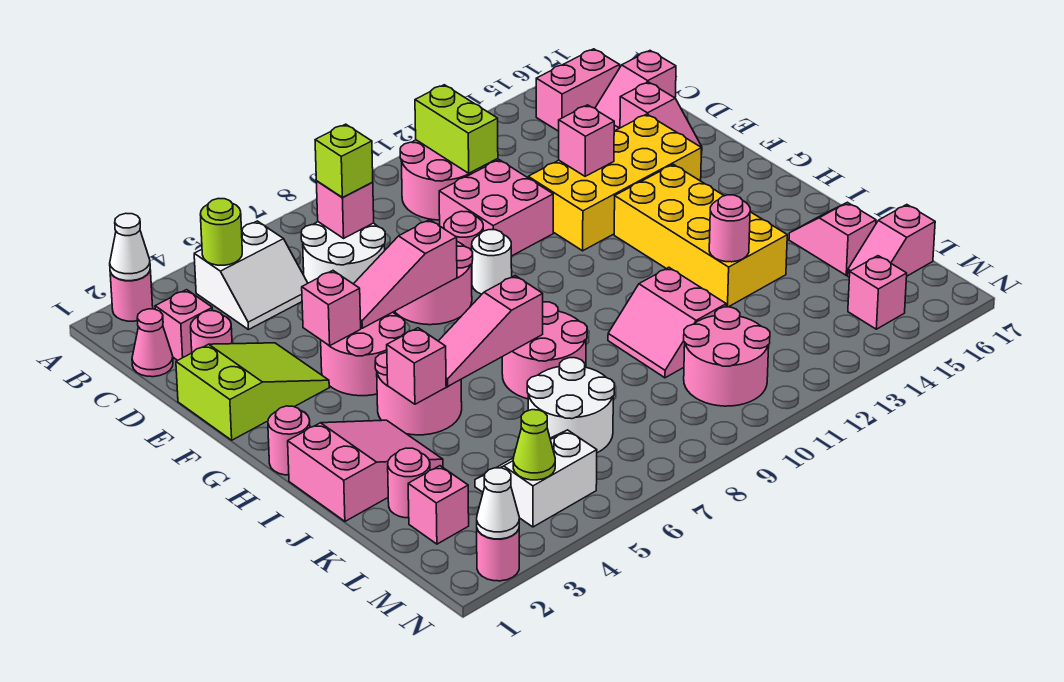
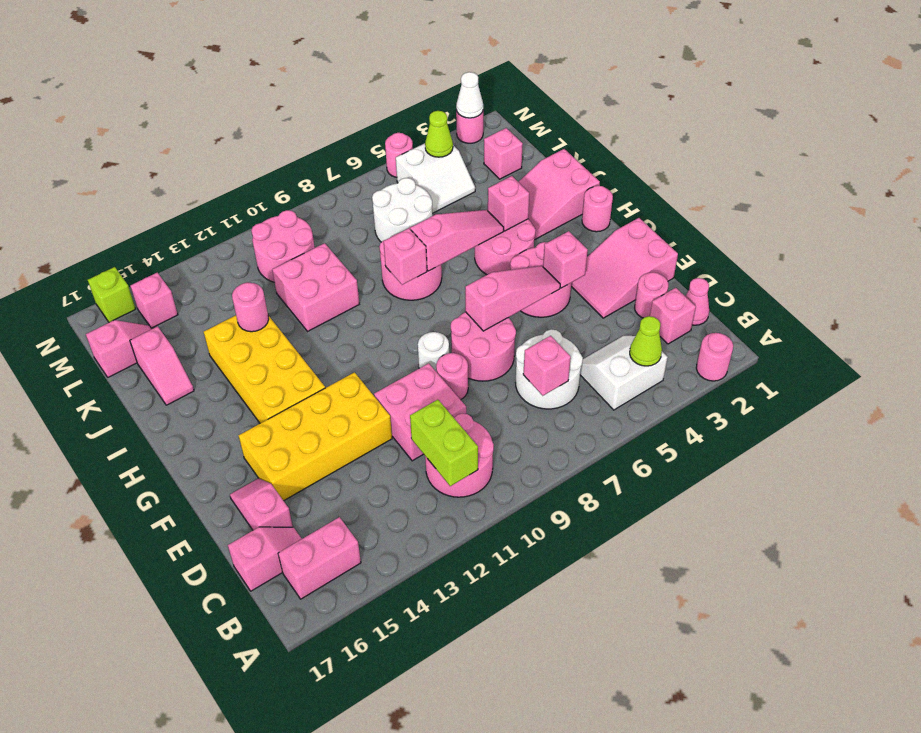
white 1x1 cone [110,213,150,281] -> none
lime 1x1 round brick [200,199,242,265] -> lime 1x1 cone [630,316,662,366]
lime 1x1 brick [315,124,373,197] -> lime 1x1 brick moved to [88,267,136,322]
lime 2x3 slope [176,343,329,440] -> pink 2x3 slope [571,218,678,318]
pink 1x1 brick [559,105,614,176] -> pink 1x1 brick moved to [384,228,427,285]
pink 2x2 slope [608,267,726,378] -> pink 2x2 brick [272,243,359,331]
pink 1x1 round brick [388,448,430,518] -> pink 1x1 round brick moved to [385,133,413,177]

